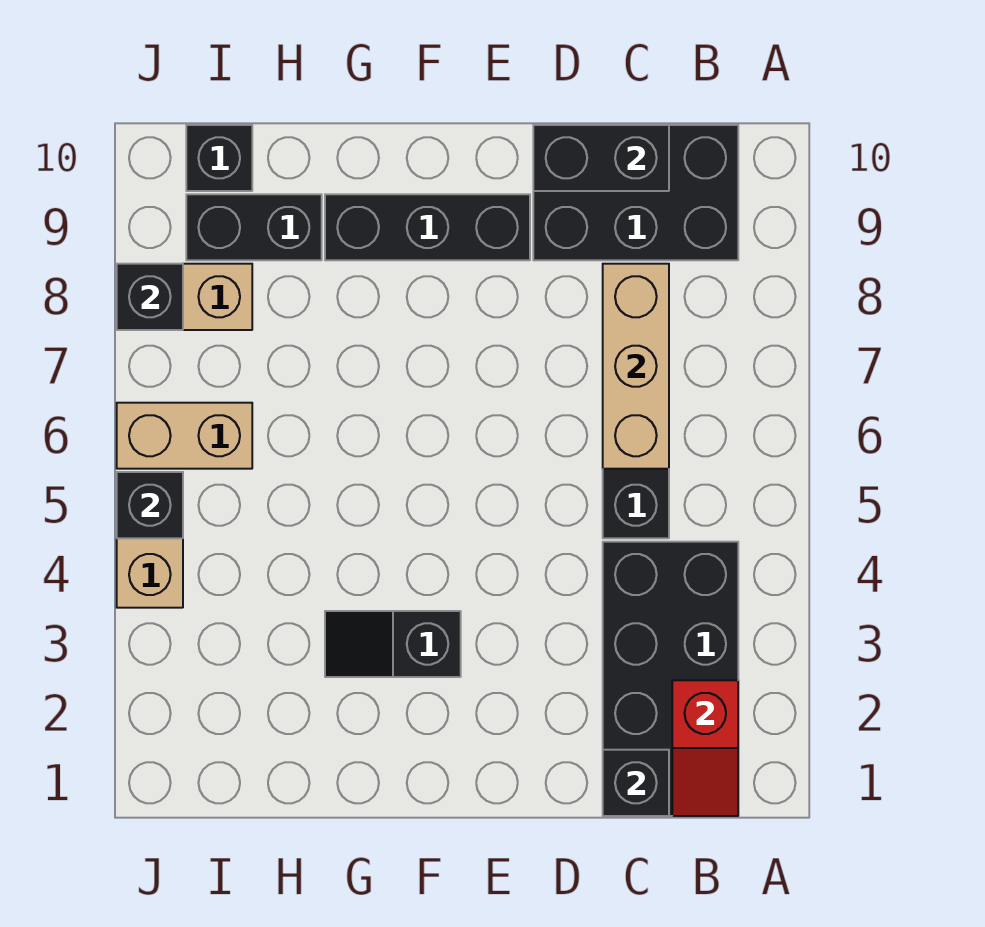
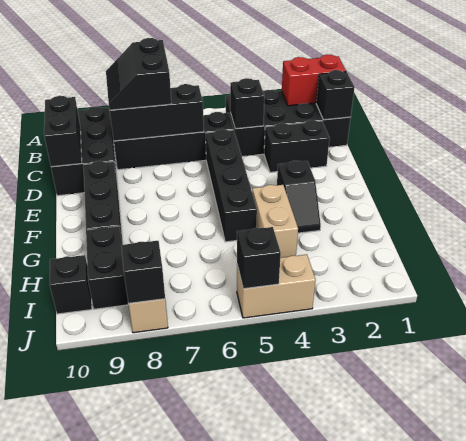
red 1x2 slope [672,680,738,816] -> red 1x2 brick [282,55,346,106]
none -> black 2x2 slope [106,38,172,110]
none -> black 1x1 brick [230,78,264,129]
tan 1x3 brick [603,264,669,469] -> black 1x3 brick [110,84,204,141]
none -> black 1x2 brick [264,120,330,172]
none -> black 1x4 brick [206,129,257,242]
tan 1x2 brick [117,403,252,469] -> tan 1x2 brick moved to [252,185,298,258]

